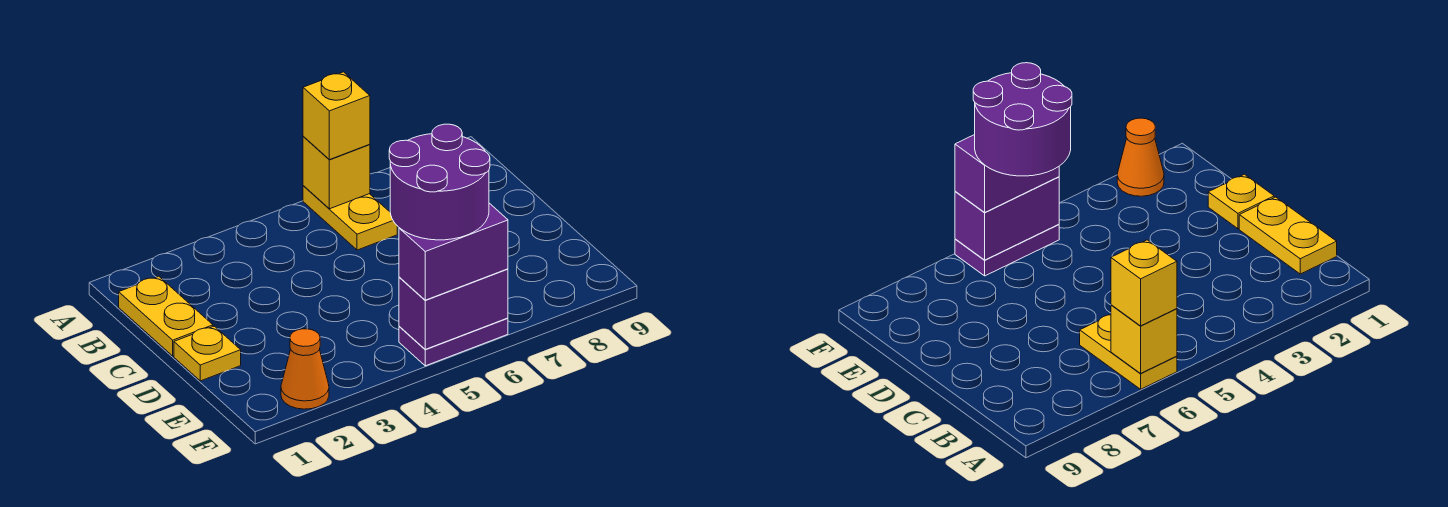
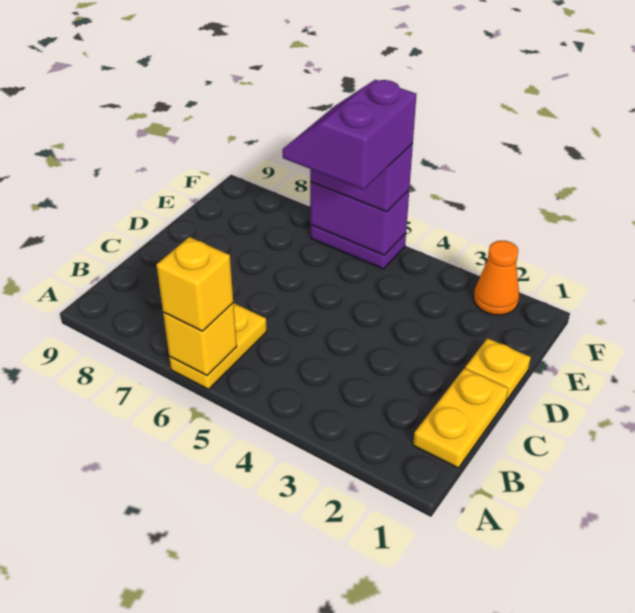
purple 2x2 round brick [389,124,490,240] -> purple 2x2 slope [283,80,416,190]

